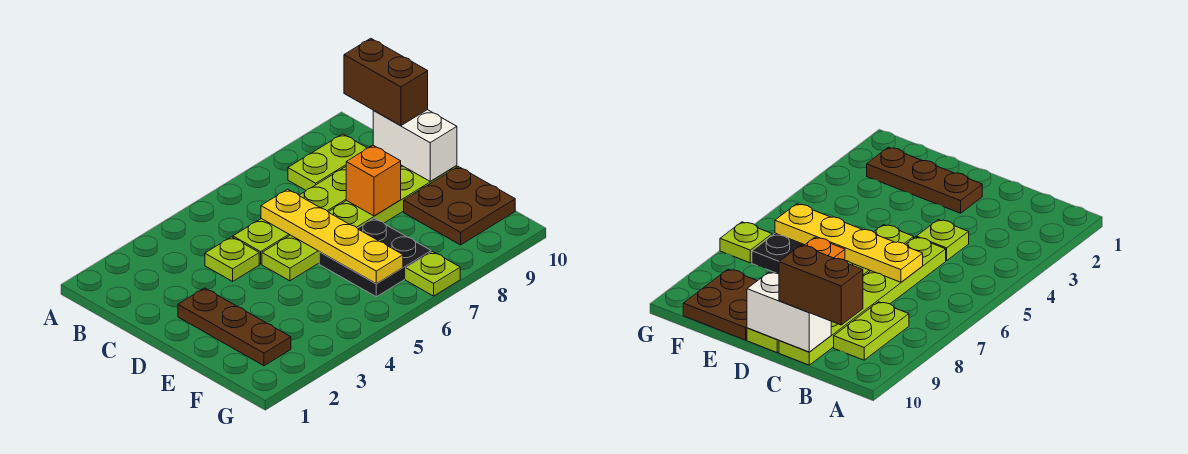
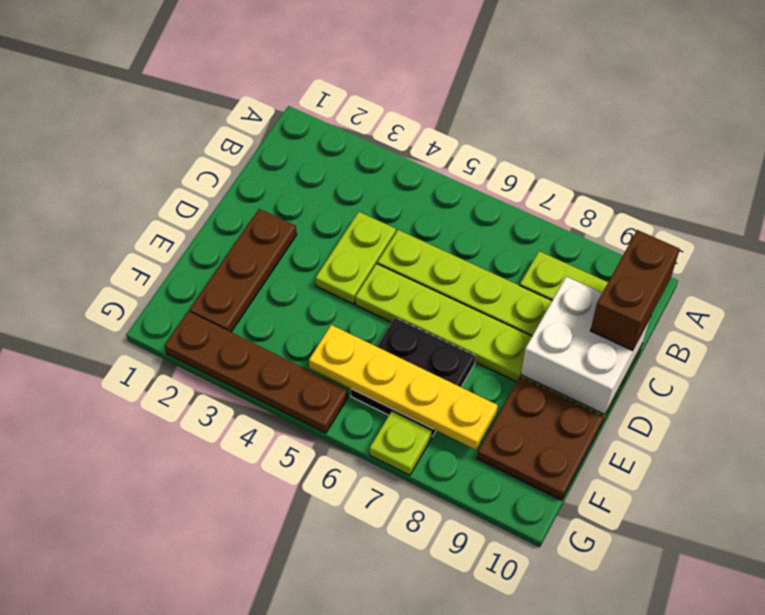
lime 1x1 plate [205,237,259,281] -> lime 1x2 plate [316,212,396,304]
yellow 1x4 plate [261,189,403,284] -> yellow 1x4 plate turned to [309,325,498,450]
white 1x2 brick [373,110,457,181] -> white 2x2 brick [521,277,651,415]
orange 1x1 brick [346,145,401,216] -> none
none -> brown 1x4 plate [165,311,348,433]

